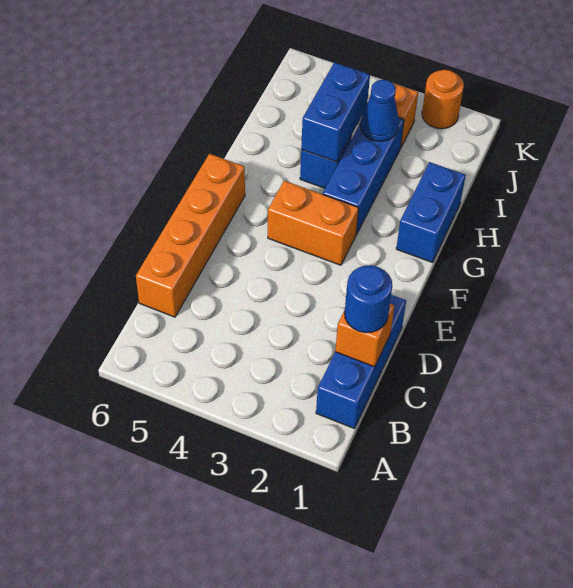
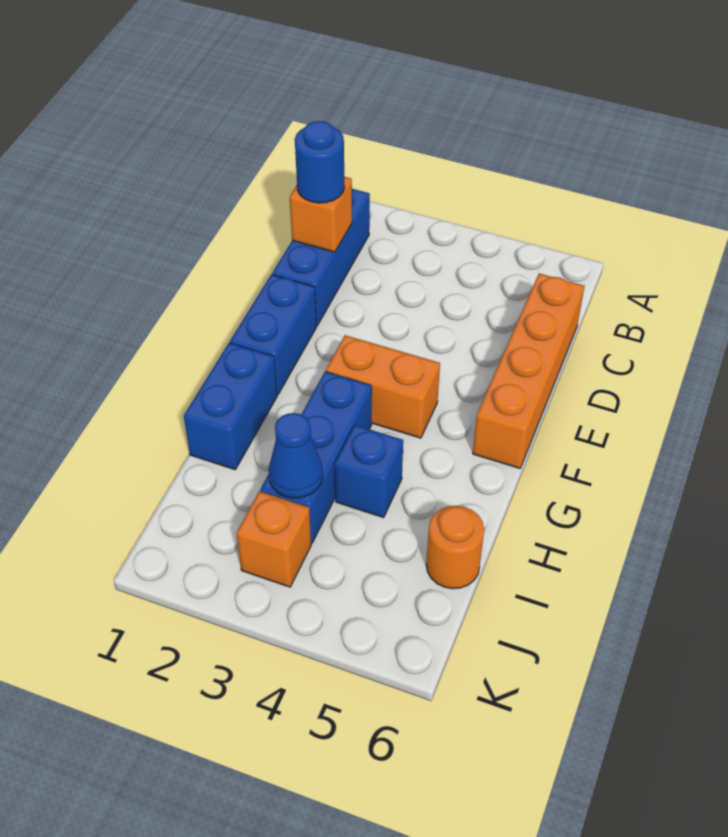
blue 1x2 brick [301,62,370,162] -> blue 1x2 brick moved to [230,274,317,394]
orange 1x1 round brick [422,70,464,129] -> orange 1x1 round brick moved to [426,506,484,589]

